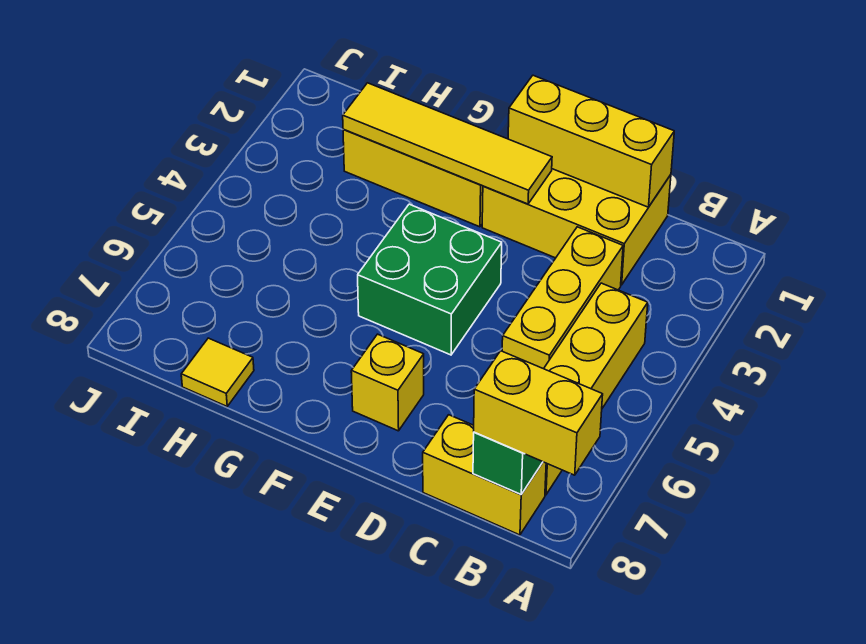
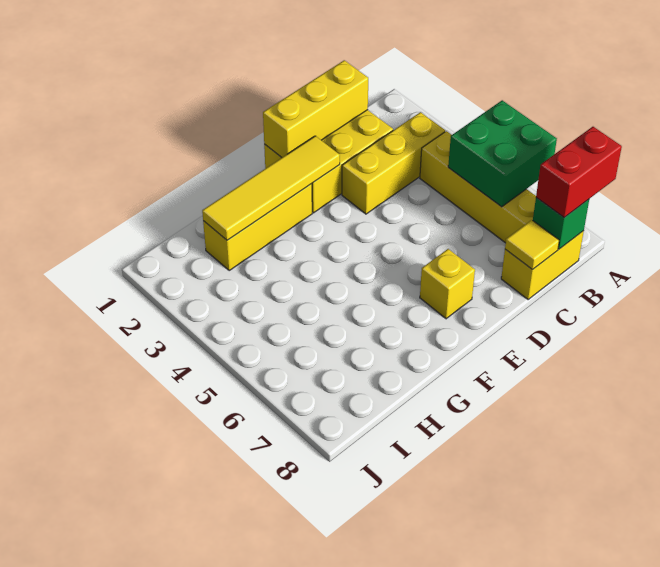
yellow 1x2 brick [474,351,603,475] -> red 1x2 brick [536,127,622,218]
yellow 1x3 brick [502,227,623,369] -> yellow 1x3 brick turned to [342,112,445,214]
green 2x2 brick [358,204,502,355] -> green 2x2 brick moved to [448,100,557,207]
yellow 1x1 tile [181,338,254,406] -> yellow 1x1 tile moved to [505,220,559,270]

